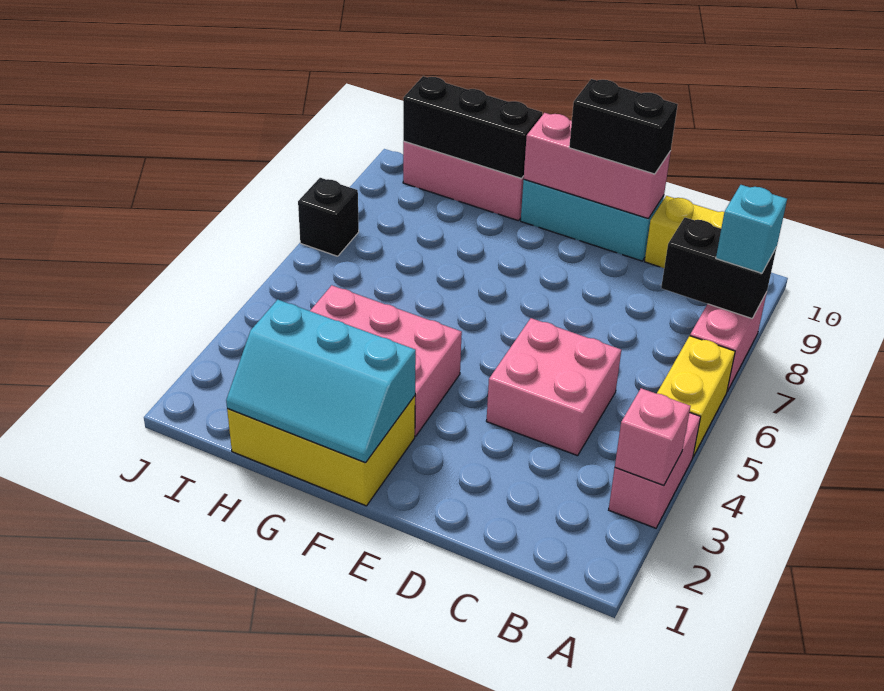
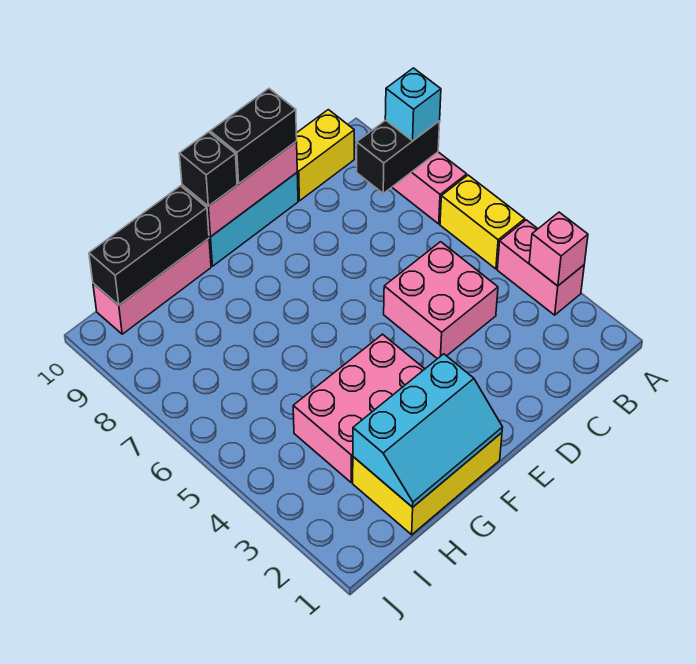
black 1x1 brick [298,178,359,256] -> black 1x1 brick moved to [179,132,237,206]

